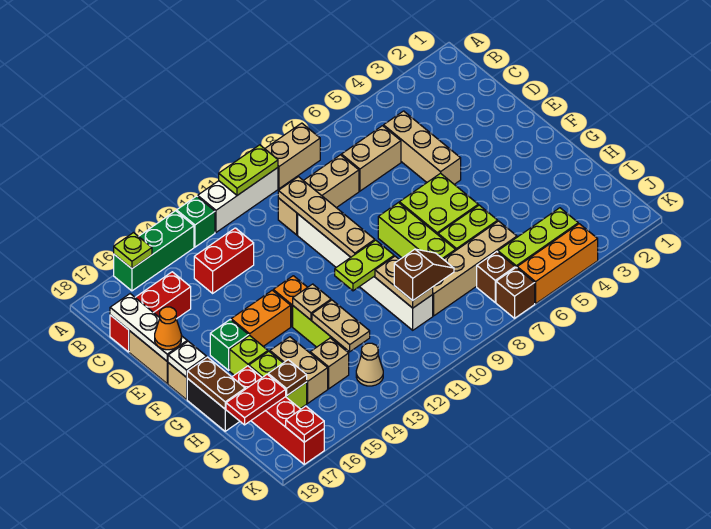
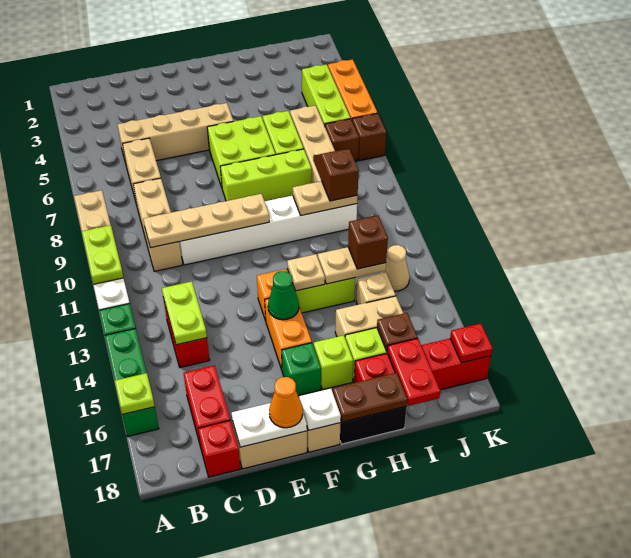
tan 1x3 brick [384,111,461,184] -> tan 1x4 brick [117,103,233,163]
white 1x3 plate [110,294,187,361] -> white 1x2 plate [232,403,307,447]
none -> green 1x1 cone [268,271,299,320]
lime 1x2 plate [335,240,394,291] -> lime 1x2 plate moved to [162,281,207,345]
none -> brown 1x1 brick [348,216,388,269]

